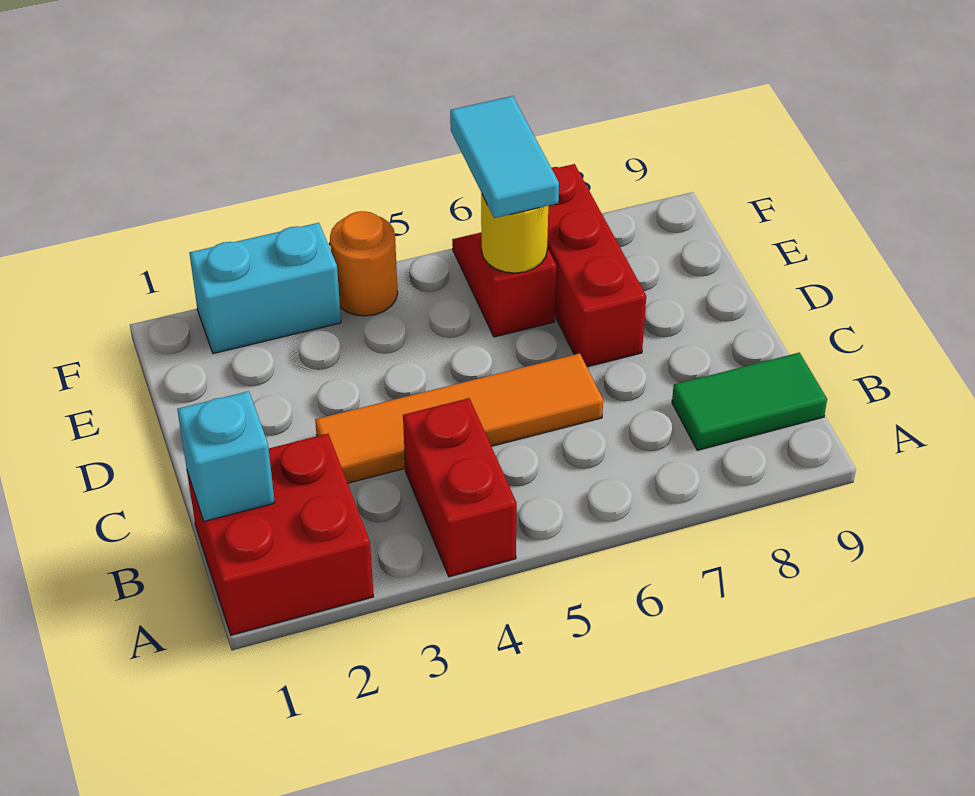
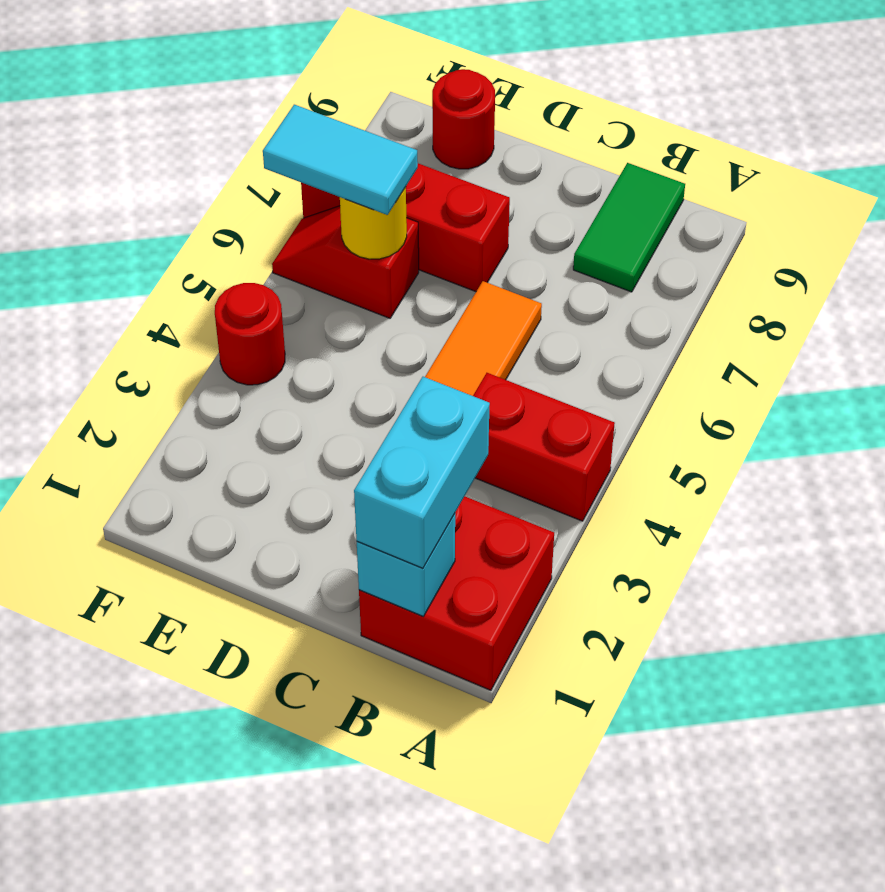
none -> red 1x1 round brick [432,69,495,169]
cyan 1x2 brick [190,223,341,354] -> cyan 1x2 brick moved to [354,377,490,568]
orange 1x1 round brick [330,211,398,316] -> red 1x1 round brick [215,283,285,385]

